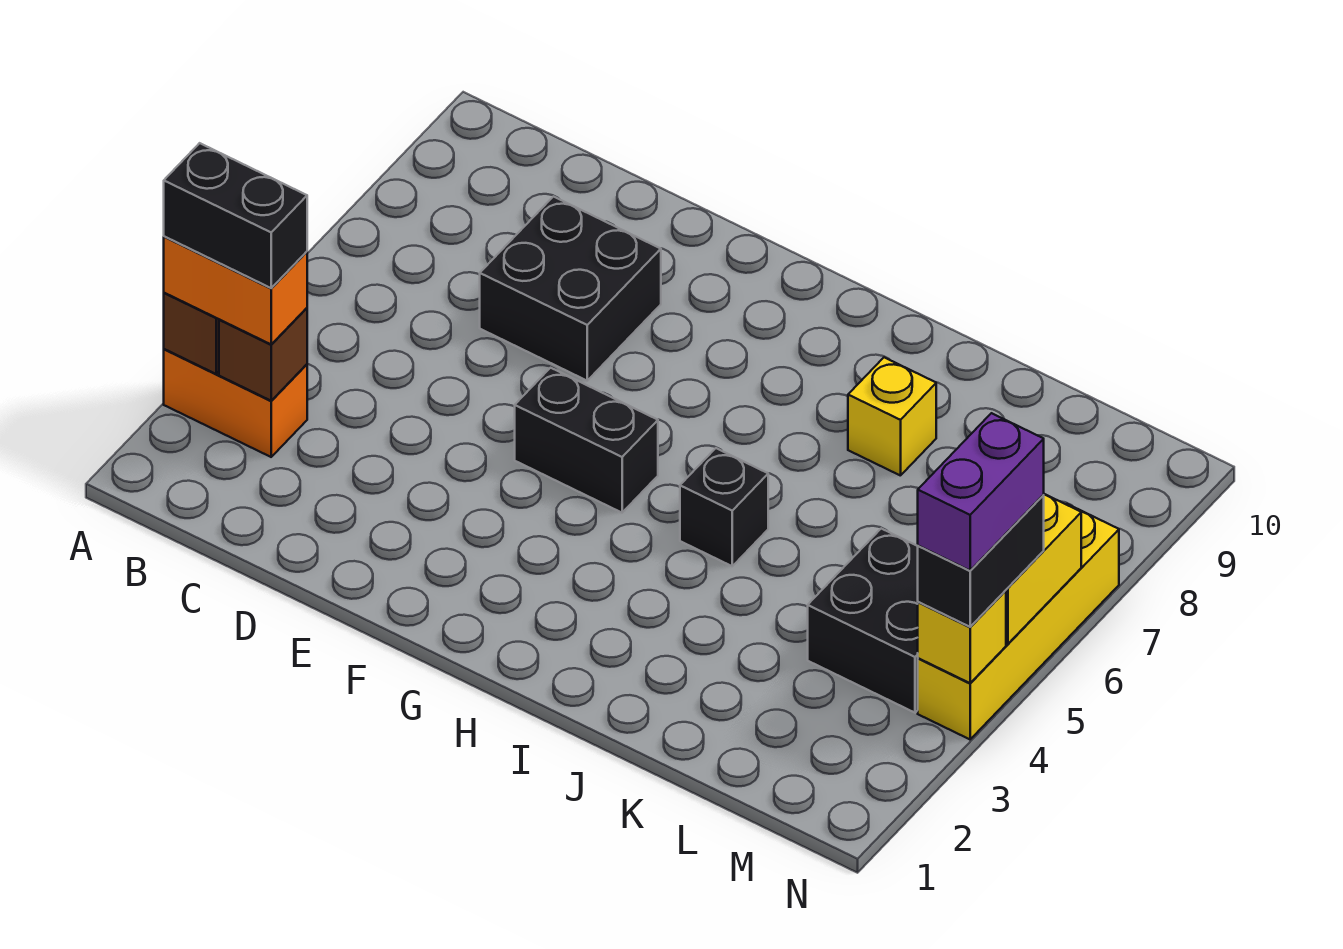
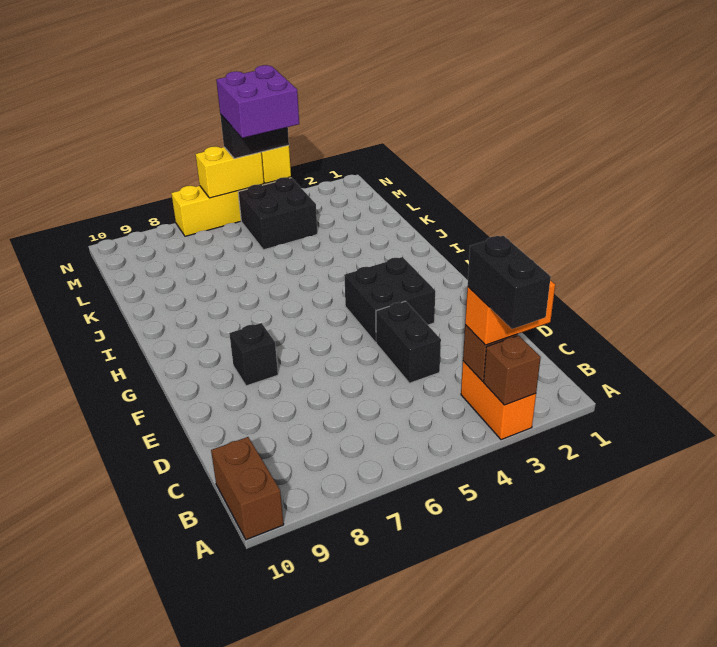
orange 1x2 brick [164,236,307,344] -> orange 1x2 brick turned to [465,280,555,345]
none -> brown 1x2 brick [211,437,284,540]
black 2x2 brick [480,197,661,381] -> black 2x2 brick moved to [344,257,435,343]
black 1x2 brick [515,368,658,513] -> black 1x2 brick moved to [376,301,441,383]
black 1x1 brick [680,448,768,566] -> black 1x1 brick moved to [229,323,278,386]
yellow 1x1 brick [848,357,936,476] -> none
purple 1x2 brick [918,413,1044,571] -> purple 2x2 brick [216,65,299,138]

